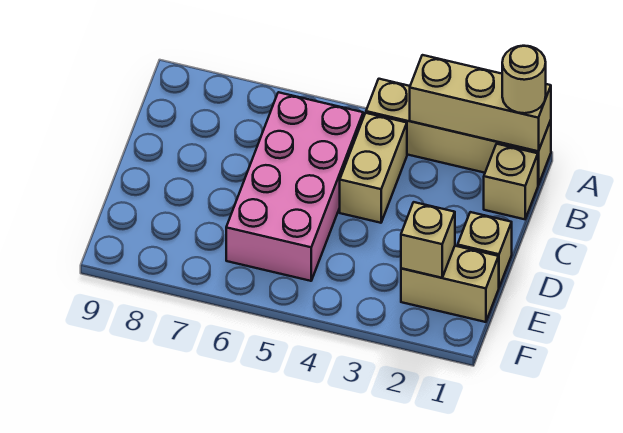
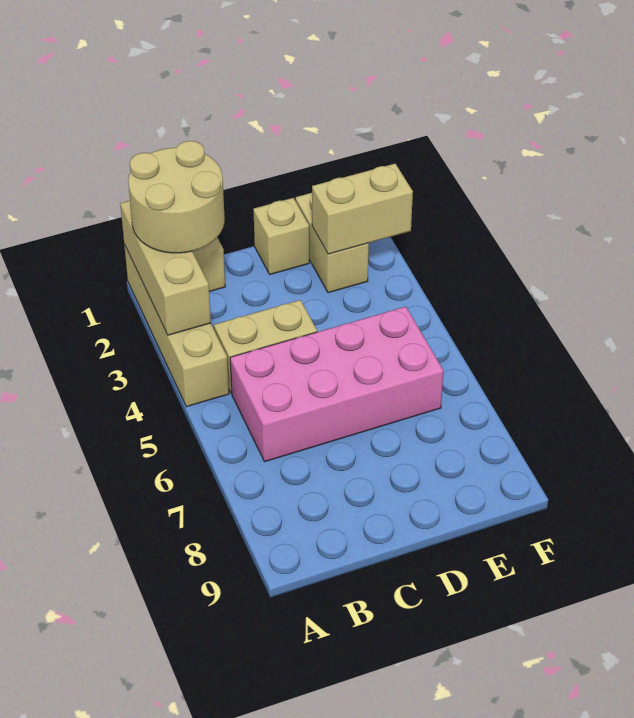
tan 1x1 round brick [502,46,546,113] -> tan 2x2 round brick [128,141,225,253]
tan 1x1 brick [401,202,455,278] -> tan 1x2 brick [312,164,413,254]

